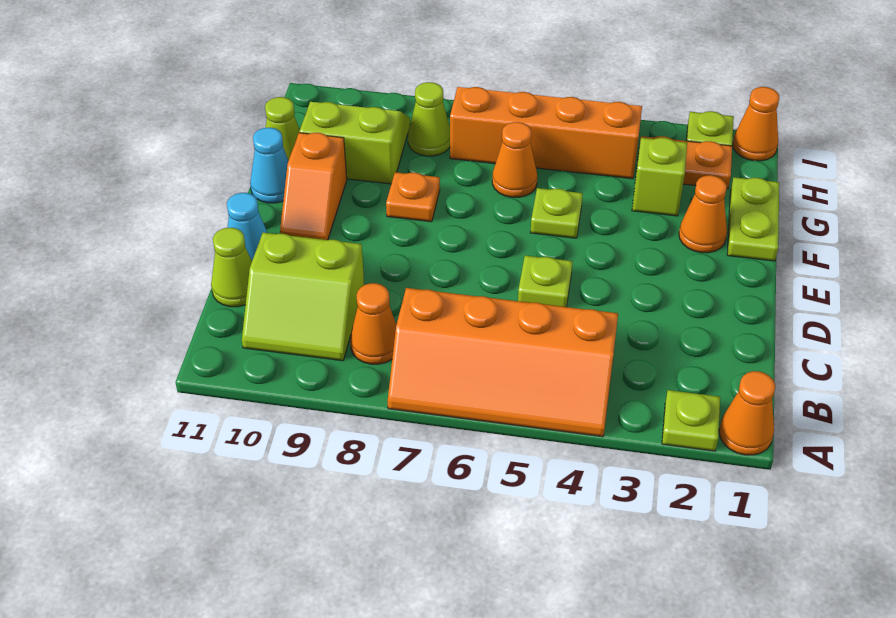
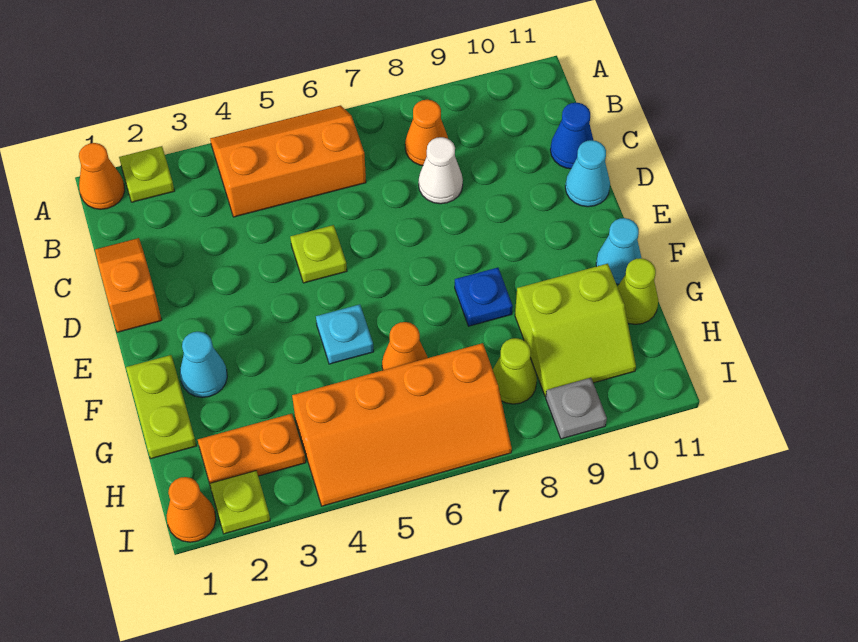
orange 2x4 slope [388,288,618,437] -> orange 2x3 slope [210,105,366,217]
lime 2x2 slope [242,233,364,361] -> none
none -> white 1x1 cone [419,137,463,204]
lime 1x1 cone [211,228,252,307] -> blue 1x1 cone [550,103,593,169]
orange 1x2 slope [280,133,347,240] -> orange 1x2 slope moved to [95,238,162,332]
orange 1x1 cone [679,175,727,253] -> cyan 1x1 cone [180,332,227,397]
lime 1x1 plate [530,188,583,238] -> cyan 1x1 plate [316,305,374,364]
orange 1x1 plate [386,172,440,222] -> blue 1x1 plate [455,268,513,326]
lime 1x1 brick [632,138,687,216] -> none
none -> grey 1x1 plate [546,378,607,439]

